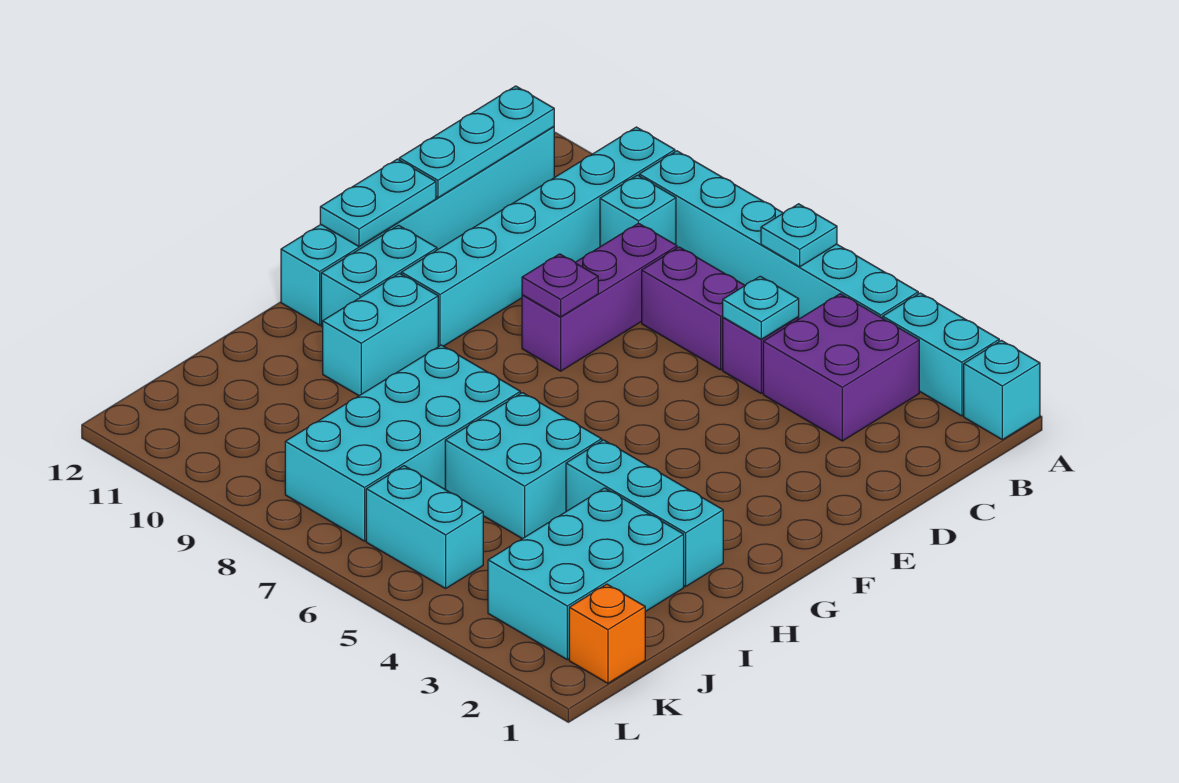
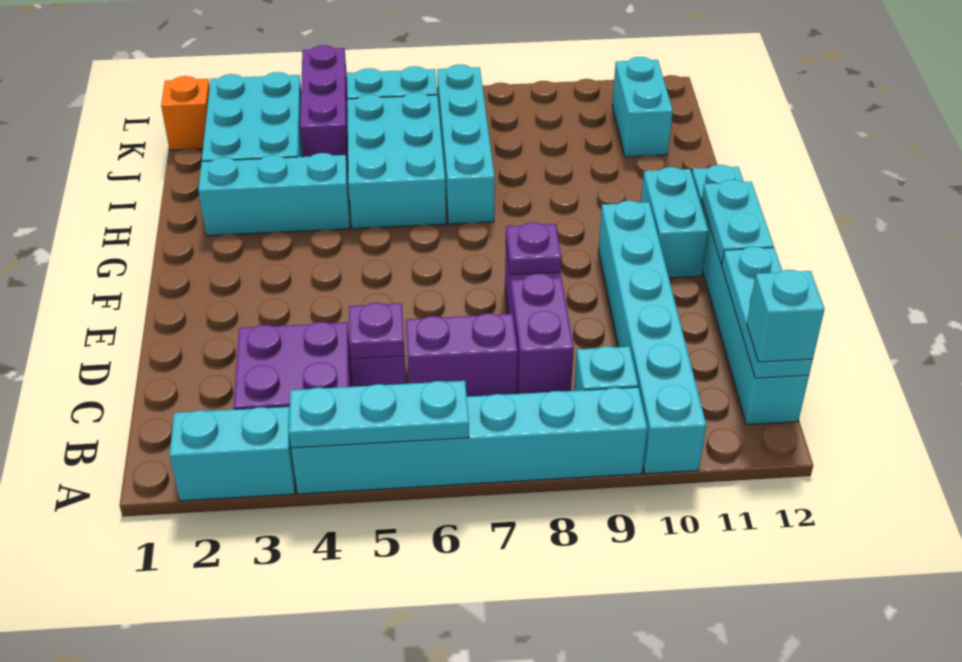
cyan 1x1 brick [964,340,1040,440] -> cyan 1x1 brick moved to [747,270,825,362]
cyan 1x1 plate [761,204,837,267] -> cyan 1x3 plate [289,381,469,448]
cyan 1x1 plate [723,276,799,339] -> purple 1x1 plate [349,303,405,359]
cyan 1x2 brick [323,273,438,396] -> cyan 1x2 brick moved to [612,57,673,157]
cyan 2x2 brick [445,393,602,539] -> cyan 2x3 brick [347,92,446,229]
cyan 2x4 brick [285,345,520,541] -> cyan 1x4 brick [437,64,494,224]
none -> purple 1x3 brick [300,45,348,170]

